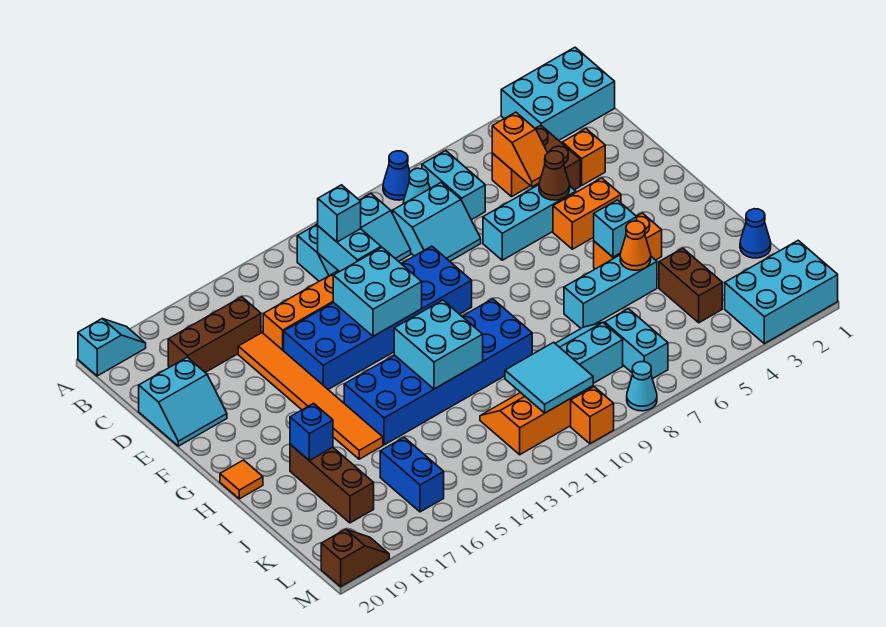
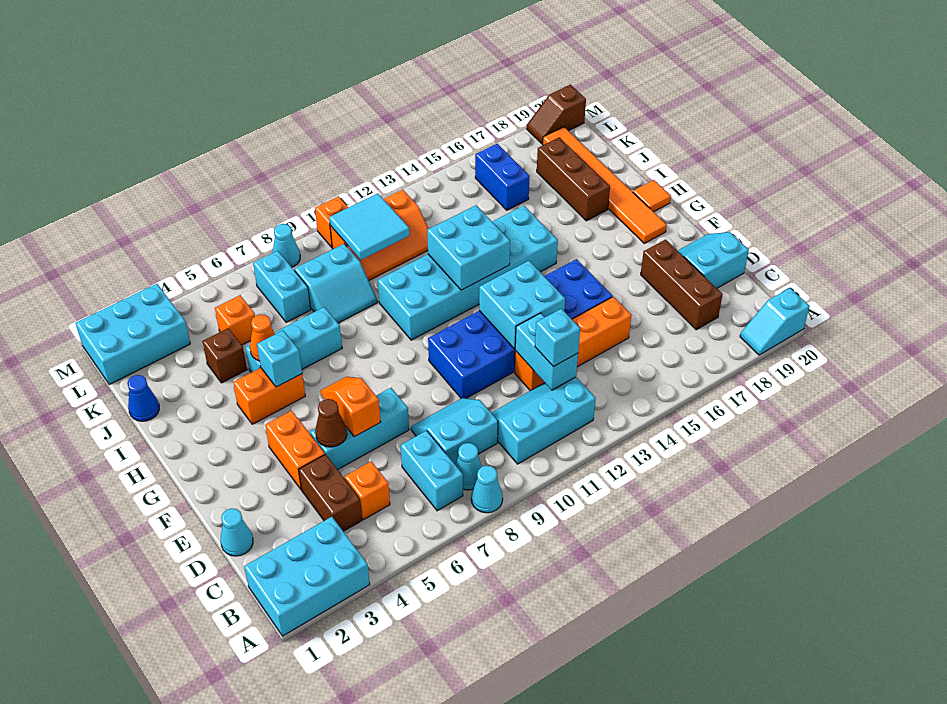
blue 1x1 cone [383,151,410,200] -> cyan 1x1 cone [471,465,503,513]
orange 1x2 slope [492,112,548,187] -> orange 1x2 slope moved to [321,377,381,437]
brown 1x3 brick [168,297,261,372] -> brown 1x3 brick turned to [641,240,723,330]
none -> cyan 1x1 cone [221,508,253,556]
orange 1x1 brick [562,129,605,185] -> orange 1x1 brick moved to [215,295,255,345]
orange 1x6 tile [238,333,383,459] -> orange 1x6 tile moved to [543,127,667,243]
orange 1x2 brick [553,178,621,249] -> orange 1x2 brick turned to [265,410,325,490]
blue 2x6 brick [344,299,532,445] -> cyan 2x6 brick [378,206,558,340]
blue 1x1 brick [290,403,333,461] -> none
brown 1x2 brick [659,248,722,323] -> brown 1x1 brick [202,328,247,383]

